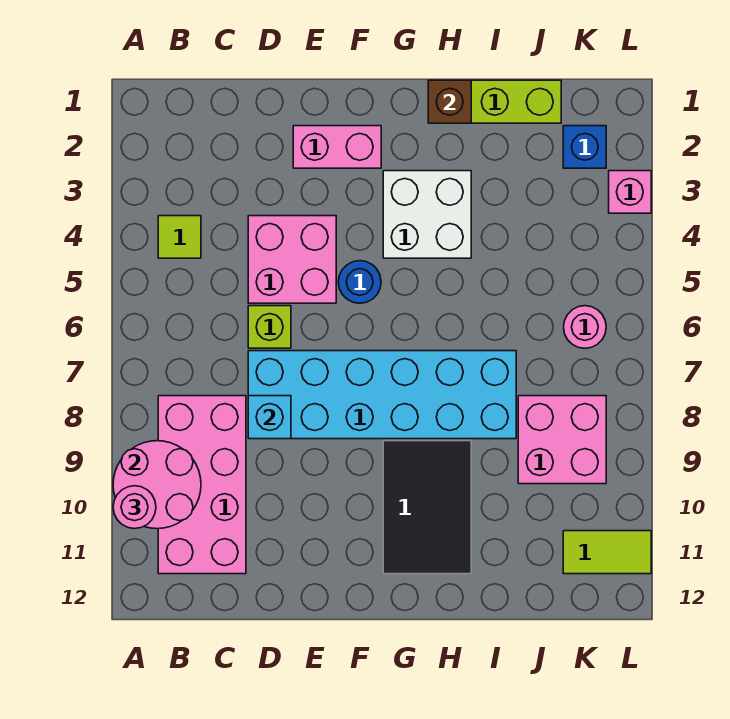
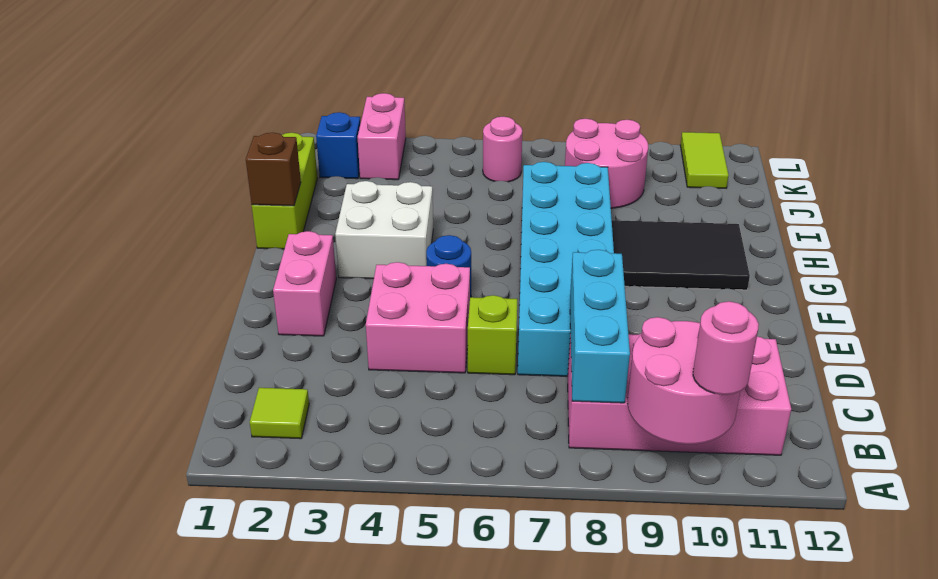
lime 1x1 tile [158,216,201,258] -> lime 1x1 tile moved to [250,388,309,439]
cyan 1x1 brick [248,396,291,439] -> cyan 1x3 brick [570,250,630,403]
pink 2x2 brick [518,396,606,484] -> pink 2x2 round brick [565,119,648,208]
pink 1x1 brick [609,171,651,213] -> pink 1x2 brick [358,93,406,180]

